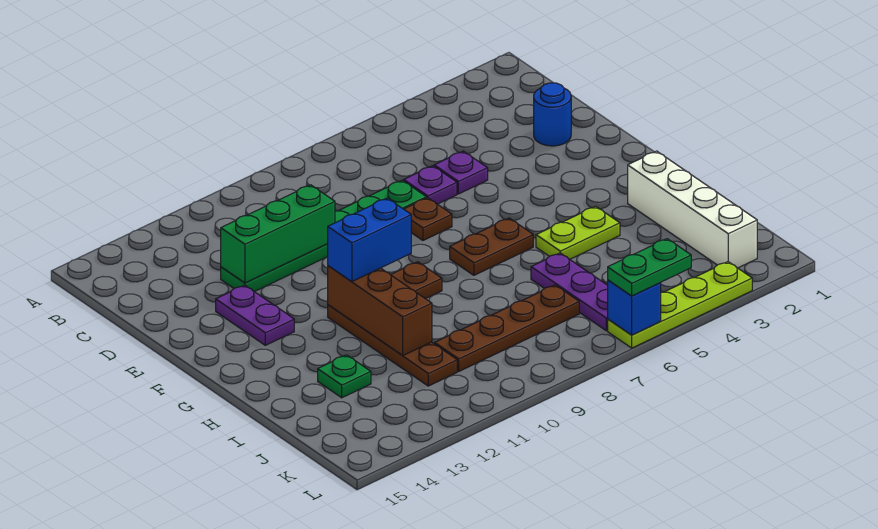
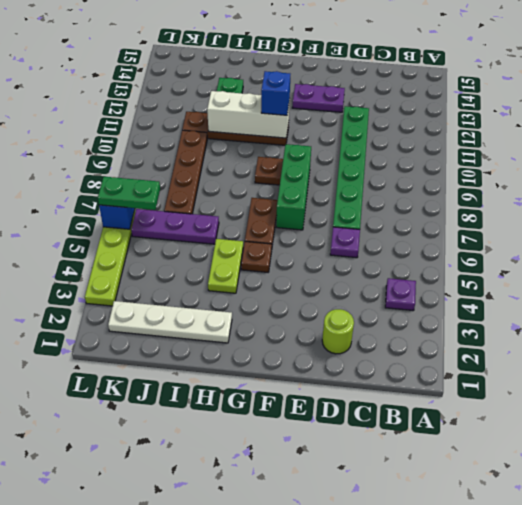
blue 1x1 round brick [534,83,571,146] -> lime 1x1 round brick [322,309,354,354]
purple 1x1 plate [434,151,488,194] -> purple 1x1 plate moved to [385,278,416,311]
green 1x3 brick [221,185,335,283] -> green 1x3 brick moved to [276,144,311,230]
brown 1x1 plate [404,198,452,240] -> brown 1x1 plate moved to [241,241,272,272]
blue 1x2 brick [328,198,411,282] -> blue 1x1 brick [261,71,290,115]
brown 1x3 brick [328,266,432,356] -> white 1x3 brick [207,91,290,138]
white 1x4 brick [628,151,757,268] -> white 1x4 plate [108,301,232,343]
green 1x2 plate [608,239,691,296] -> green 1x2 plate turned to [98,177,160,210]

